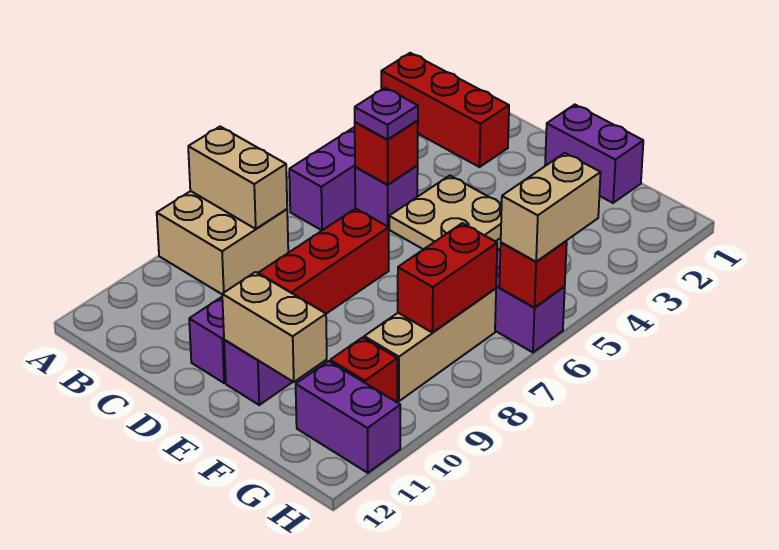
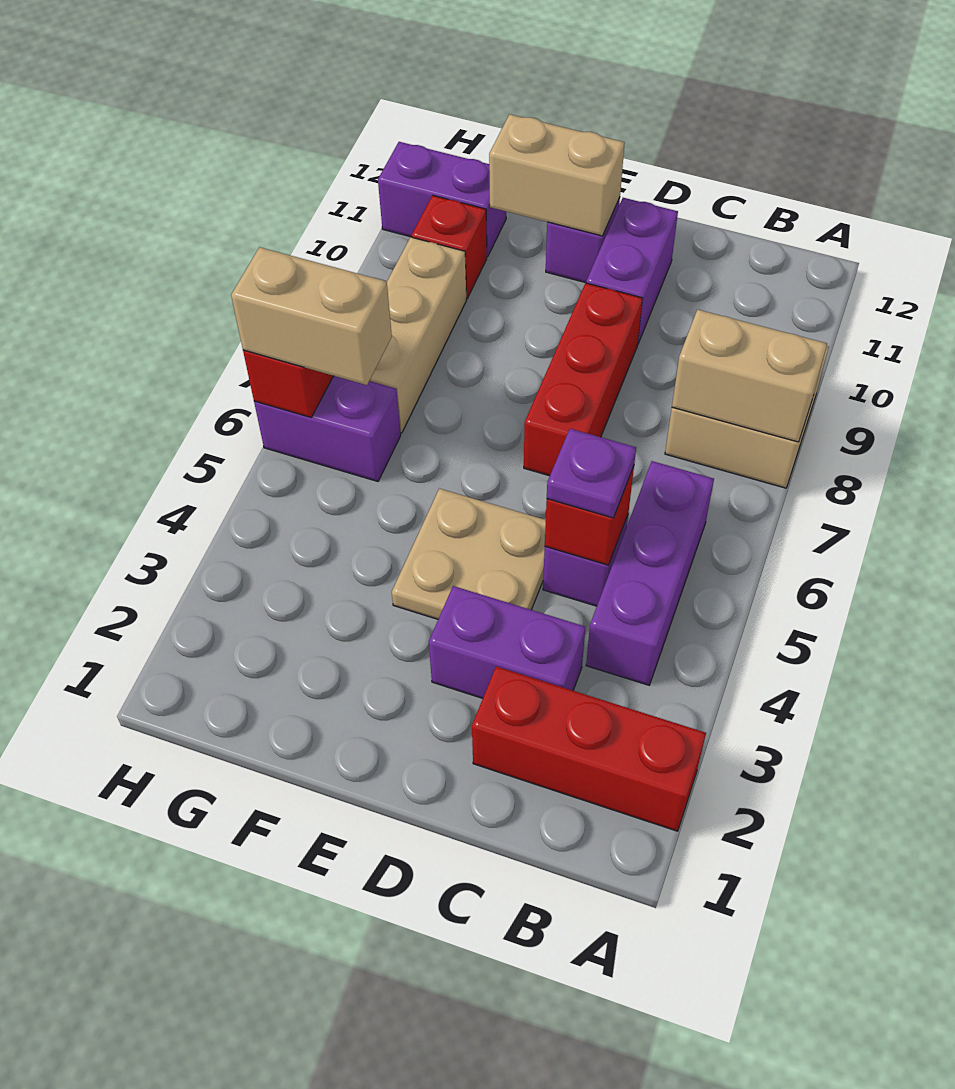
purple 1x2 brick [545,105,643,203] -> purple 1x2 brick moved to [429,586,585,698]
red 1x2 brick [398,223,497,333] -> none
tan 1x2 brick [501,153,601,262] -> tan 1x2 brick turned to [231,247,392,385]

